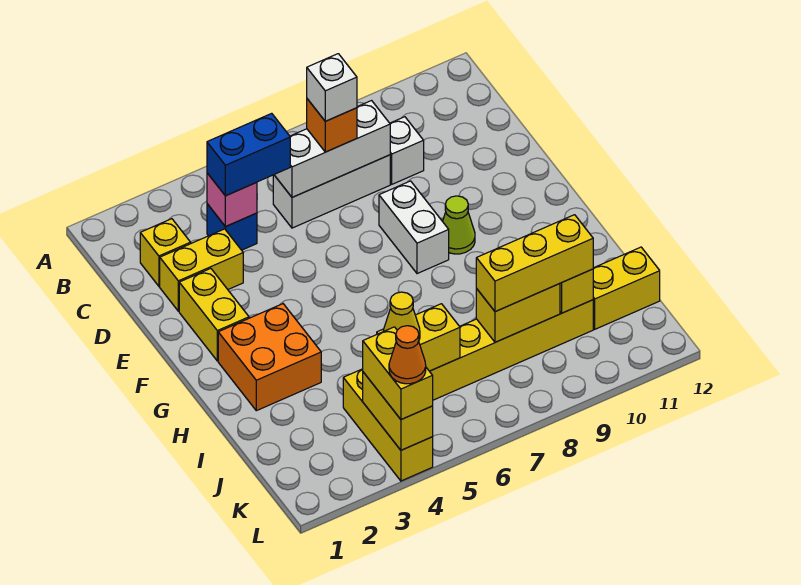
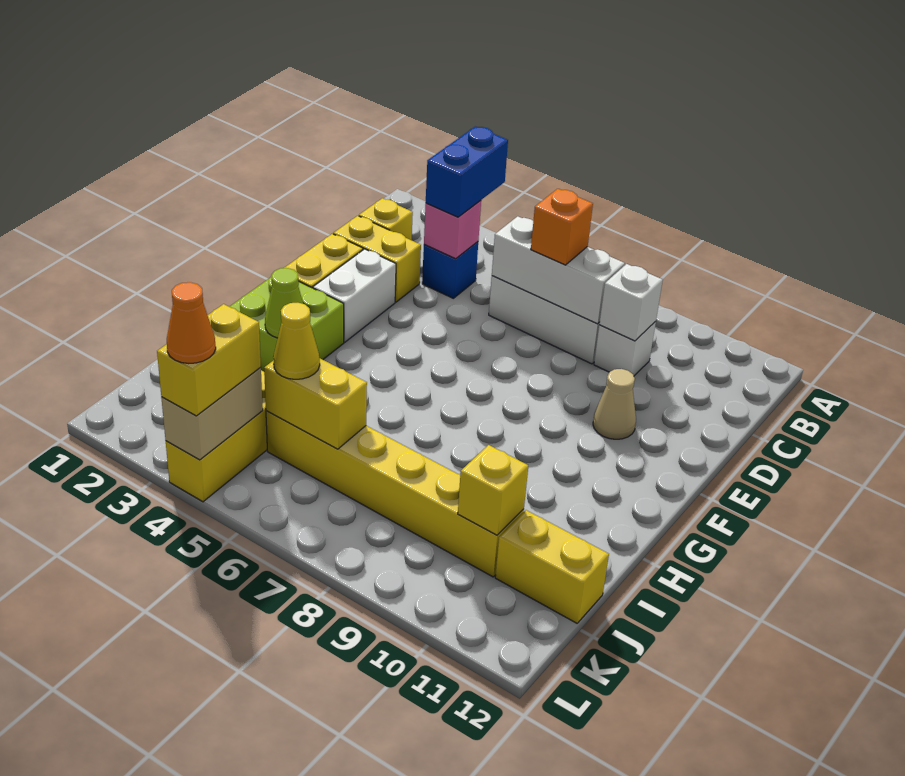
blue 1x2 brick [207,113,290,196] -> blue 1x2 brick turned to [426,127,508,217]
white 1x1 brick [307,54,357,121] -> white 1x1 brick moved to [599,264,663,341]
white 1x2 brick [379,181,449,274] -> white 1x2 brick moved to [313,249,396,342]
none -> tan 1x1 cone [593,369,636,439]
lime 1x1 cone [443,196,475,254] -> lime 1x1 cone moved to [265,268,303,338]
orange 2x2 brick [218,304,321,411] -> lime 2x2 brick [229,276,344,371]
yellow 1x2 brick [476,284,560,342] -> none
yellow 1x3 brick [476,215,593,312] -> none
yellow 1x2 brick [363,372,433,450] -> tan 1x2 brick [161,368,263,460]

